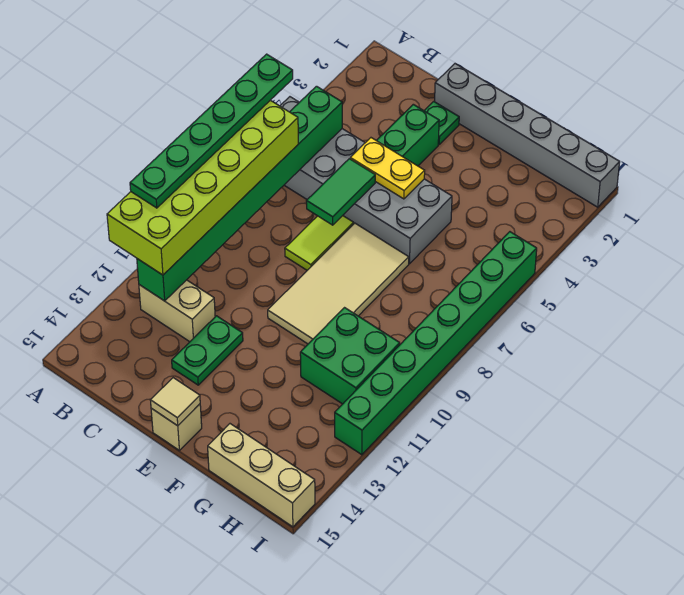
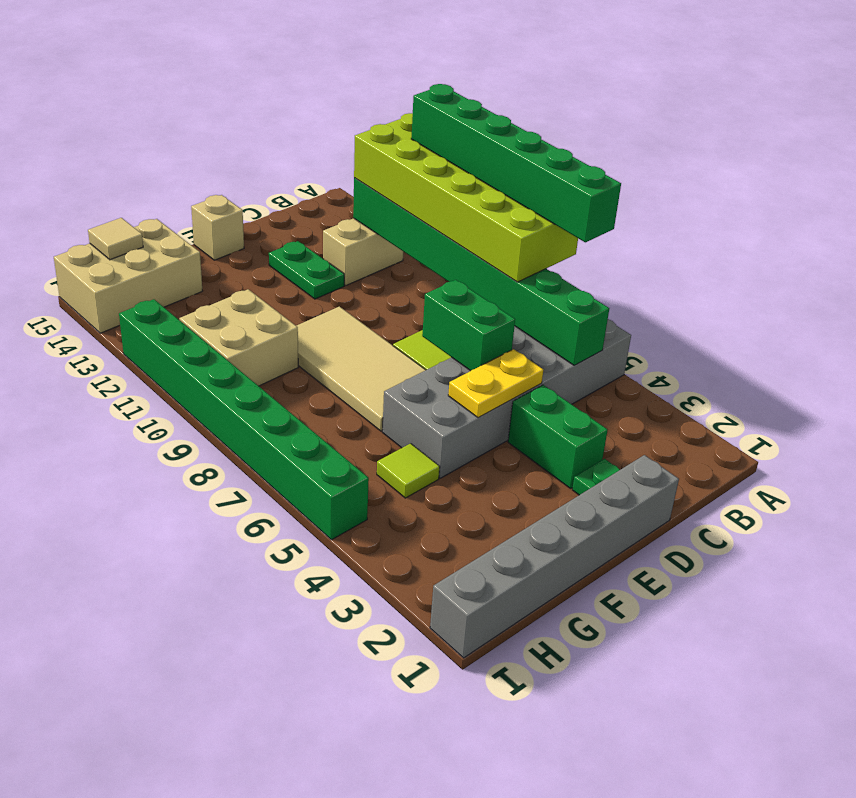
green 1x6 plate [130,54,293,208] -> green 1x6 brick [411,84,621,242]
green 1x2 tile [306,159,375,225] -> green 1x2 brick [422,280,515,371]
tan 1x1 tile [150,378,200,426] -> tan 1x1 tile moved to [88,218,143,260]
none -> lime 1x1 tile [377,443,440,498]
green 2x2 brick [300,308,400,404] -> tan 2x2 brick [179,289,298,386]
tan 1x3 brick [208,424,315,527] -> tan 2x3 brick [54,219,202,333]

